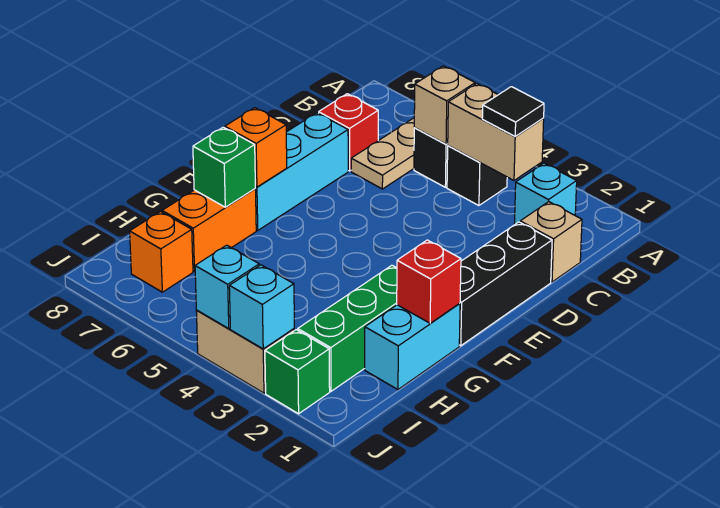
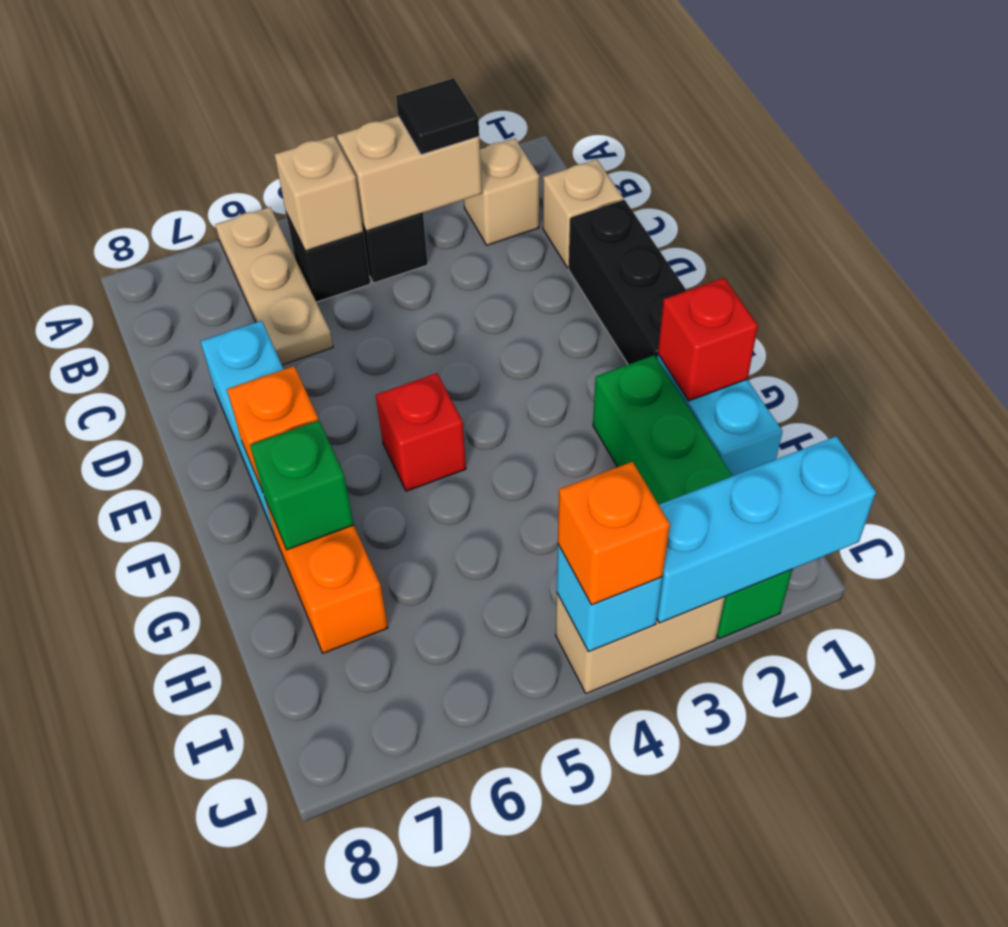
cyan 1x1 brick [514,163,577,225] -> tan 1x1 brick [464,138,539,245]
red 1x1 brick [319,94,378,171] -> red 1x1 brick moved to [376,373,466,491]
orange 1x1 brick [130,212,193,292] -> orange 1x1 brick moved to [558,462,670,605]
cyan 1x1 brick [229,265,294,349] -> cyan 1x3 brick [657,436,876,623]

